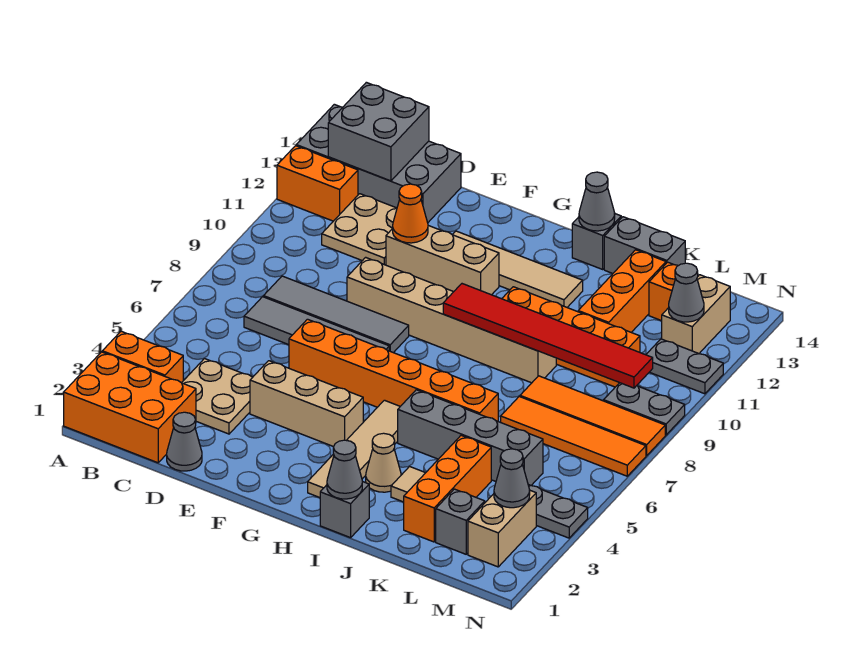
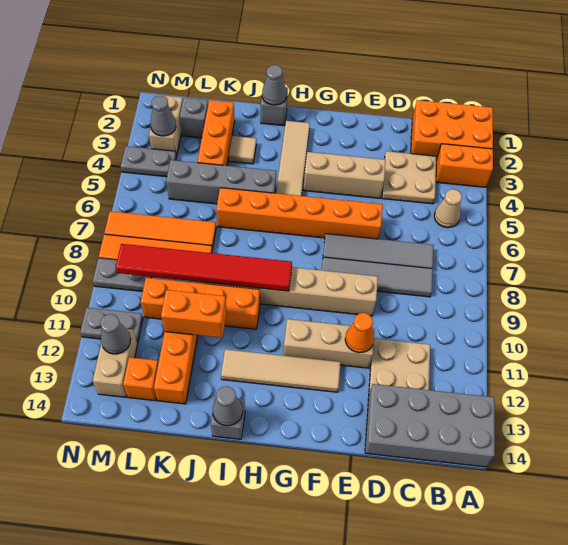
orange 1x2 brick [277,146,358,221] -> orange 1x2 brick moved to [161,290,227,338]
grey 2x2 brick [328,82,429,181] -> none
grey 1x1 cone [167,412,202,471] -> none
tan 1x1 cone [366,433,401,492] -> tan 1x1 cone moved to [434,189,462,228]
grey 1x2 brick [604,217,685,273] -> none

